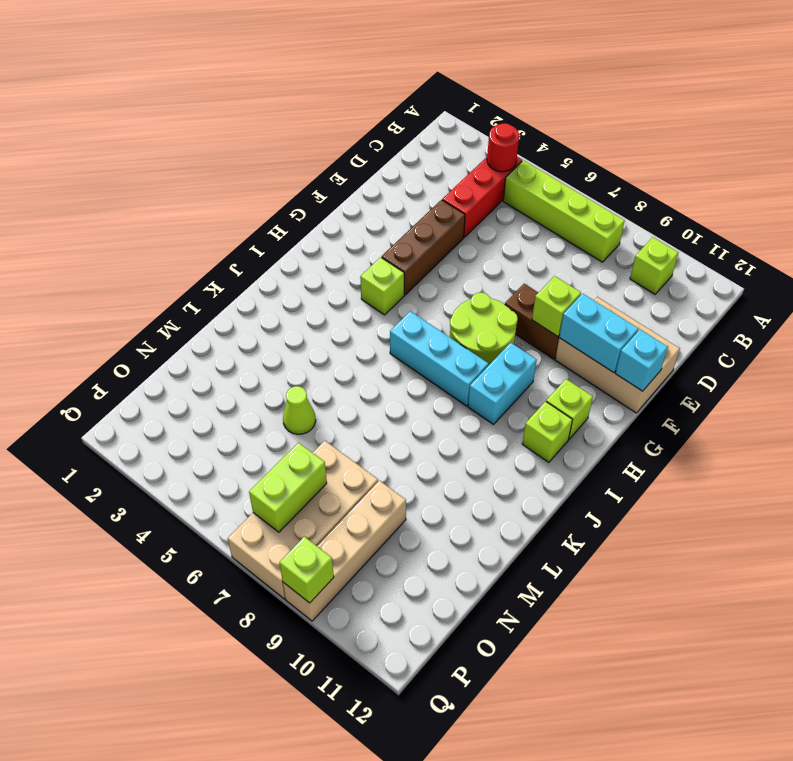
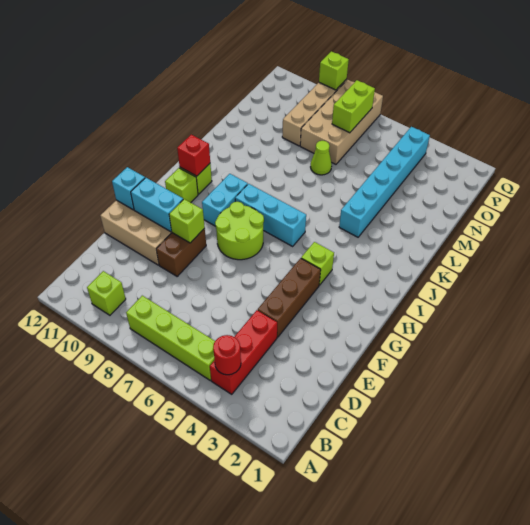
brown 1x2 brick [505,284,560,359] -> brown 1x2 brick turned to [156,228,206,276]
none -> red 1x1 brick [177,135,210,176]
none -> cyan 1x6 brick [339,127,430,237]
lime 1x1 cone [283,386,316,434] -> lime 1x1 cone moved to [311,141,332,175]

